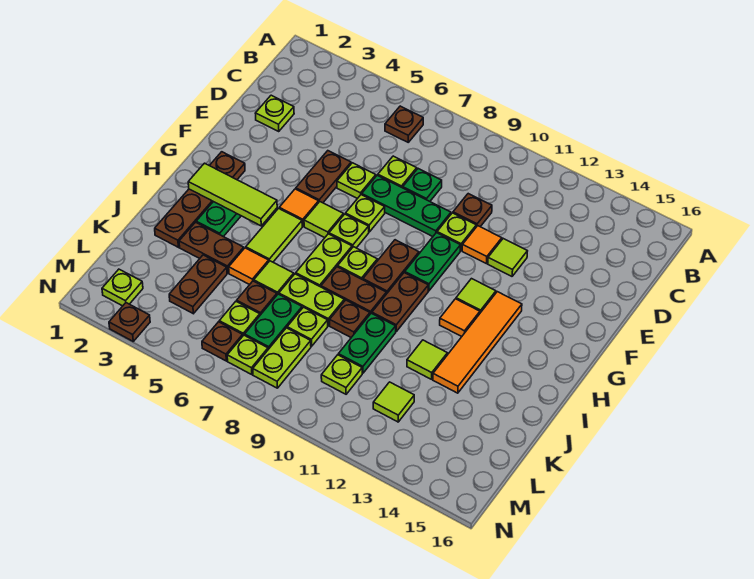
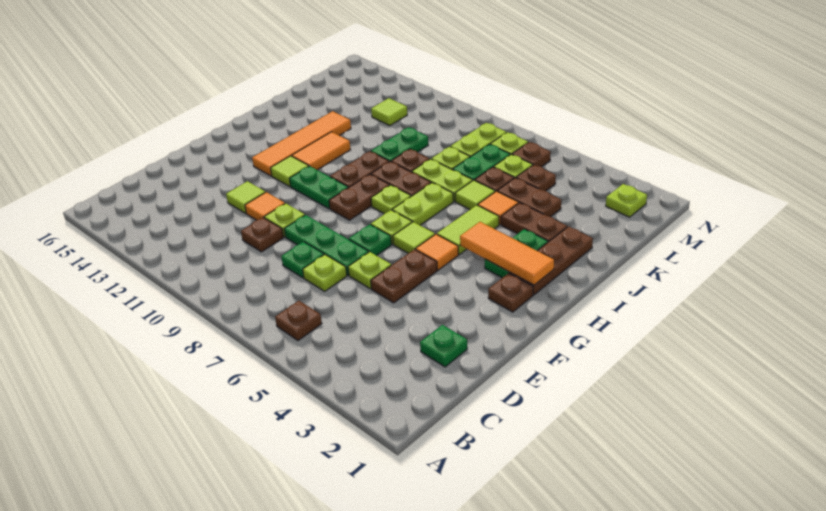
lime 1x1 plate [255,95,294,131] -> green 1x1 plate [420,325,467,367]
lime 1x1 plate [345,195,385,232] -> green 1x1 plate [349,224,391,256]
green 1x2 plate [405,233,461,291] -> green 1x2 plate turned to [289,166,348,209]
lime 1x3 tile [188,163,277,226] -> orange 1x3 tile [460,222,554,285]
orange 1x1 tile [440,299,480,337] -> orange 1x2 tile [292,132,351,170]
lime 1x1 tile [407,340,447,379] -> none
brown 1x2 plate [169,255,227,314] -> brown 1x2 plate turned to [497,178,561,217]
lime 1x1 plate [321,355,362,394] -> none
brown 1x1 plate [109,303,150,341] -> brown 1x1 plate moved to [516,165,556,191]

